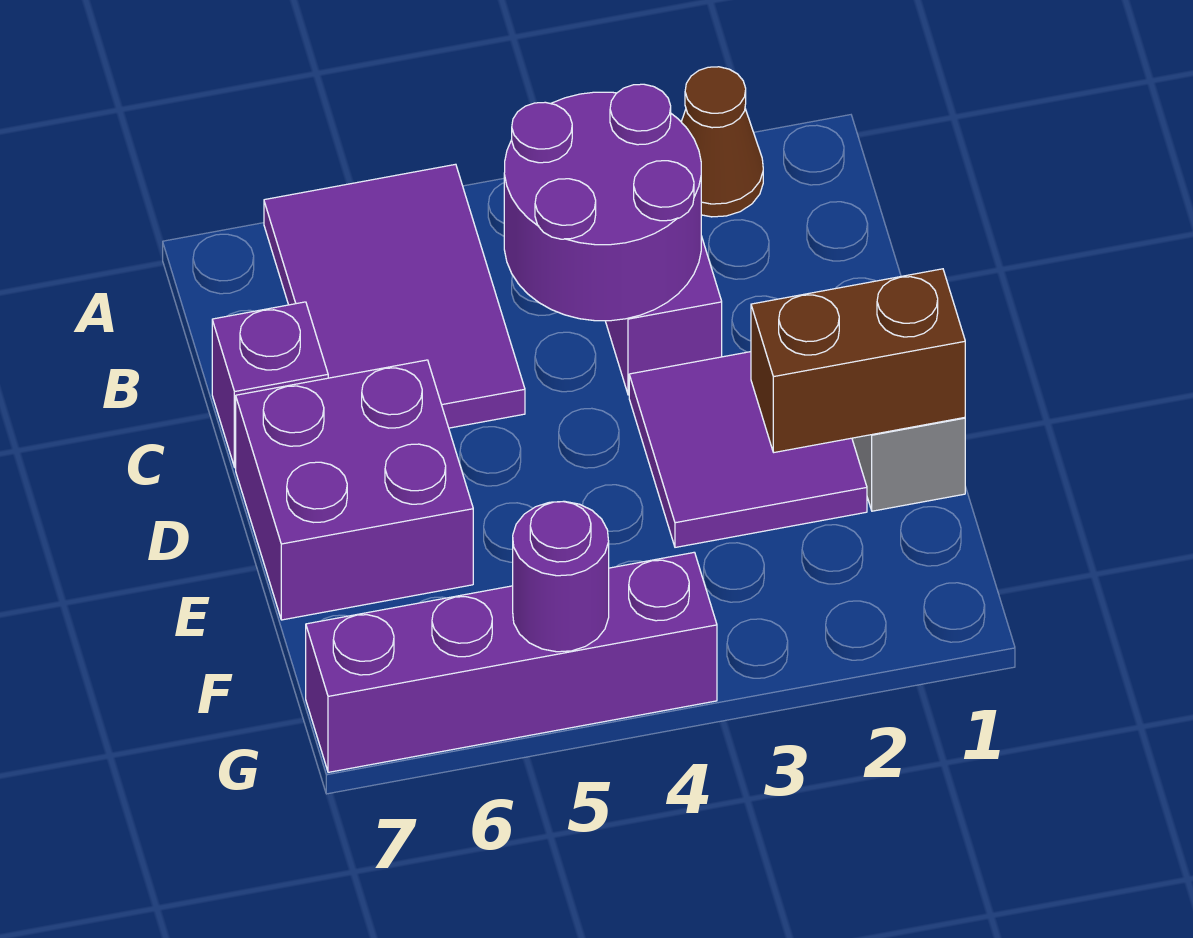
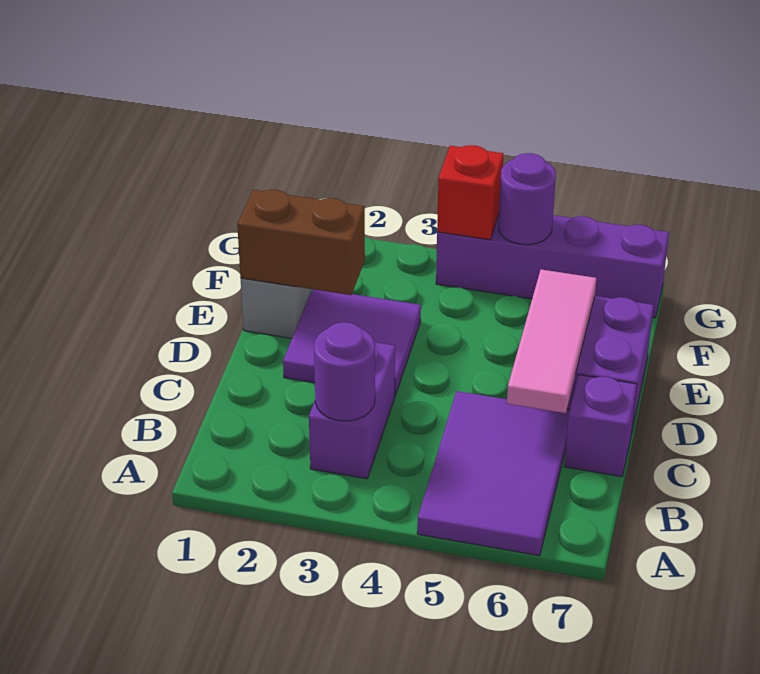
brown 1x1 cone [681,67,763,217] -> none
purple 2x2 round brick [504,84,701,321] -> purple 1x1 round brick [314,322,375,421]
none -> pink 1x3 tile [507,269,596,413]
none -> red 1x1 brick [437,145,504,240]

